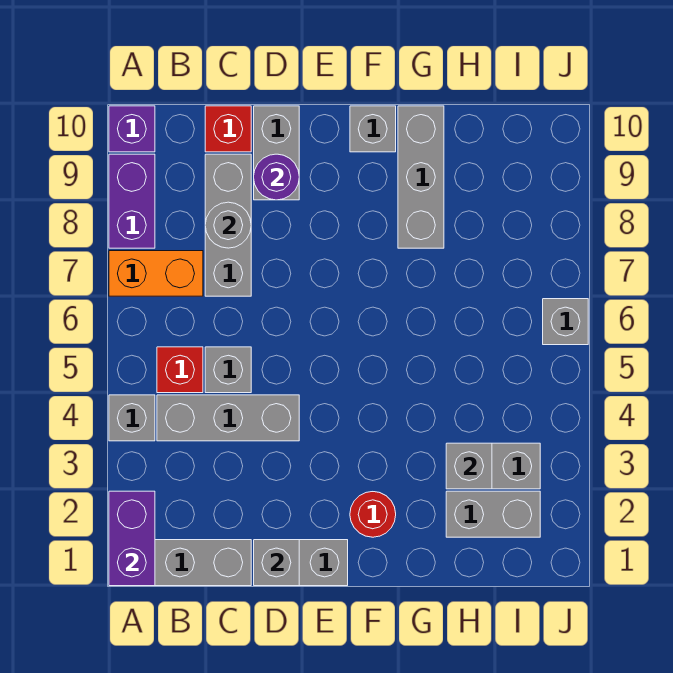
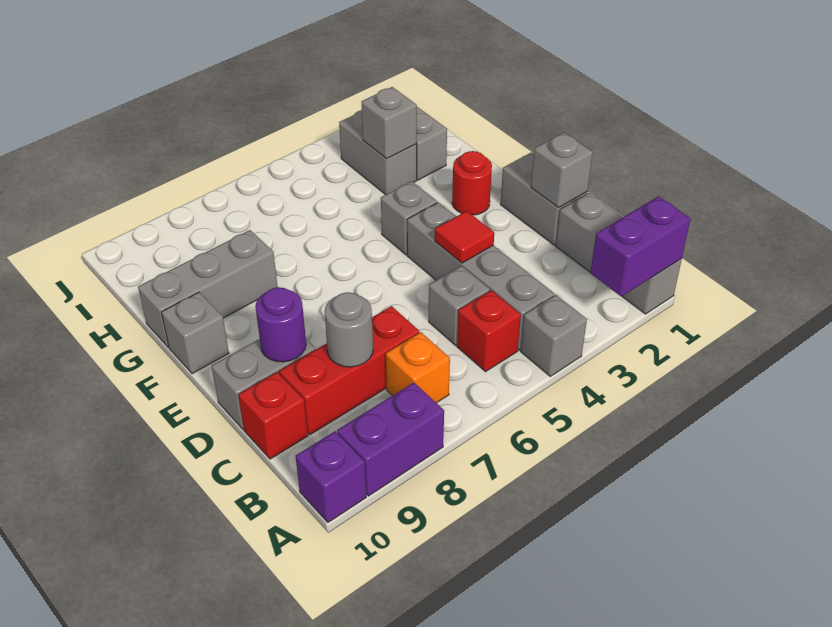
orange 1x2 brick [109,251,203,296] -> orange 1x1 brick [386,332,450,403]
grey 1x3 brick [157,395,299,441] -> grey 1x4 brick [407,202,555,350]
grey 1x3 brick [205,154,251,296] -> red 1x3 brick [279,306,419,435]
none -> red 1x1 tile [435,211,494,263]
grey 1x1 brick [543,299,588,345] -> grey 1x1 brick moved to [381,181,437,255]

